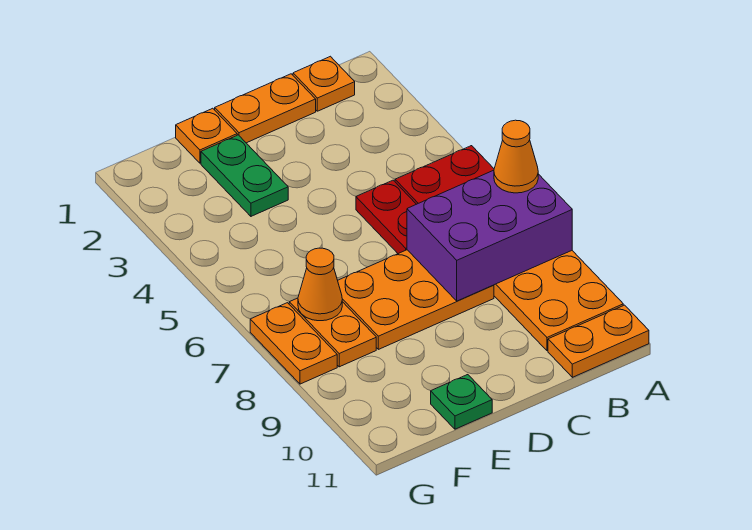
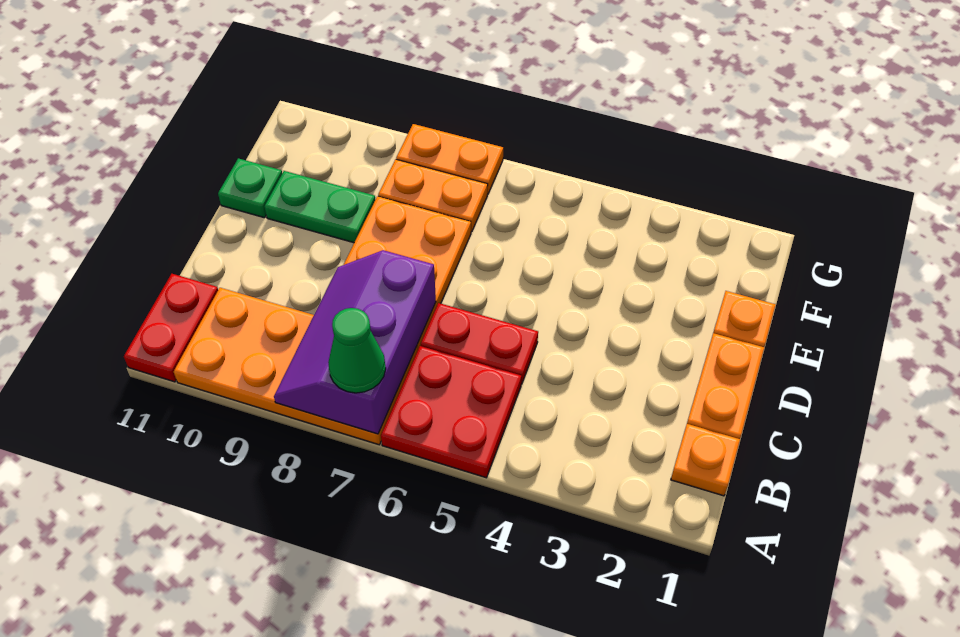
purple 2x3 brick [407,170,572,301] -> purple 2x3 slope [274,250,436,434]
orange 1x1 cone [494,120,538,193] -> green 1x1 cone [328,308,386,393]
orange 1x2 plate [548,305,649,377] -> red 1x2 plate [124,274,218,382]
green 1x2 plate [201,135,288,216] -> green 1x2 plate moved to [264,171,375,243]
orange 1x1 cone [298,248,342,321] -> none

